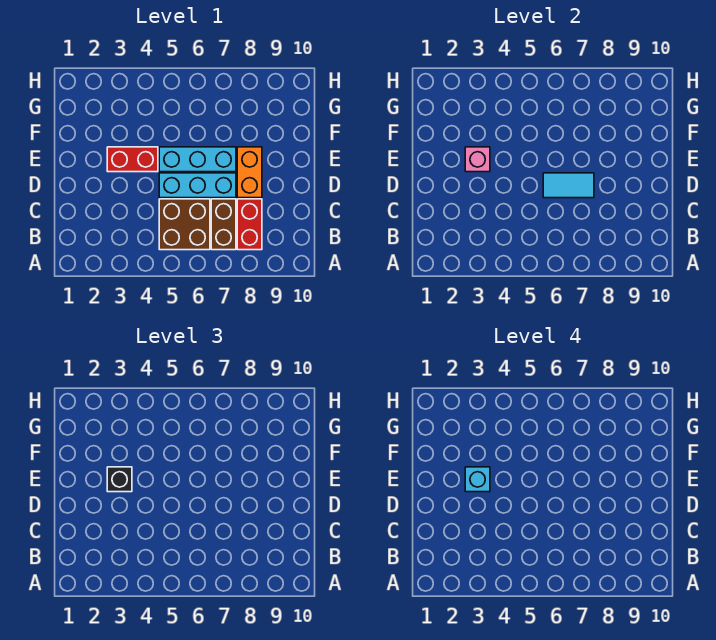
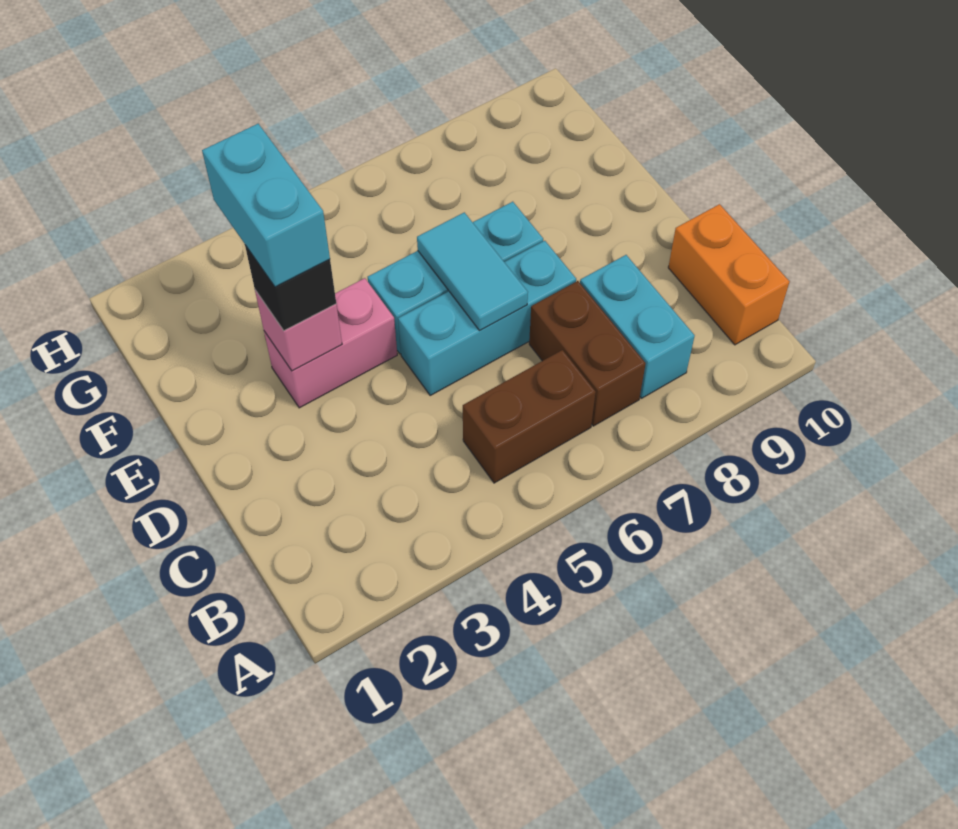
brown 2x2 brick [159,199,210,250] -> brown 1x2 brick [463,350,596,483]
red 1x2 brick [237,199,262,250] -> cyan 1x2 brick [580,255,695,398]
cyan 1x2 tile [543,173,594,198] -> cyan 1x2 tile turned to [417,212,528,331]
orange 1x2 brick [237,147,262,198] -> orange 1x2 brick moved to [668,204,789,345]
red 1x2 brick [107,147,158,172] -> pink 1x2 brick [264,278,397,408]
cyan 1x1 brick [465,467,490,492] -> cyan 1x2 brick [202,124,330,287]

